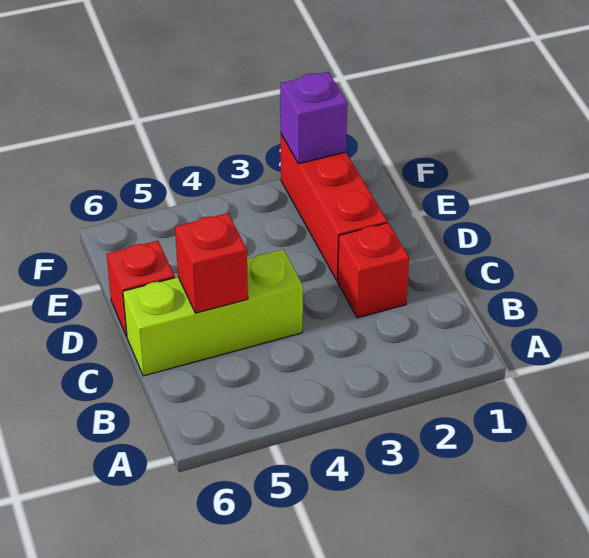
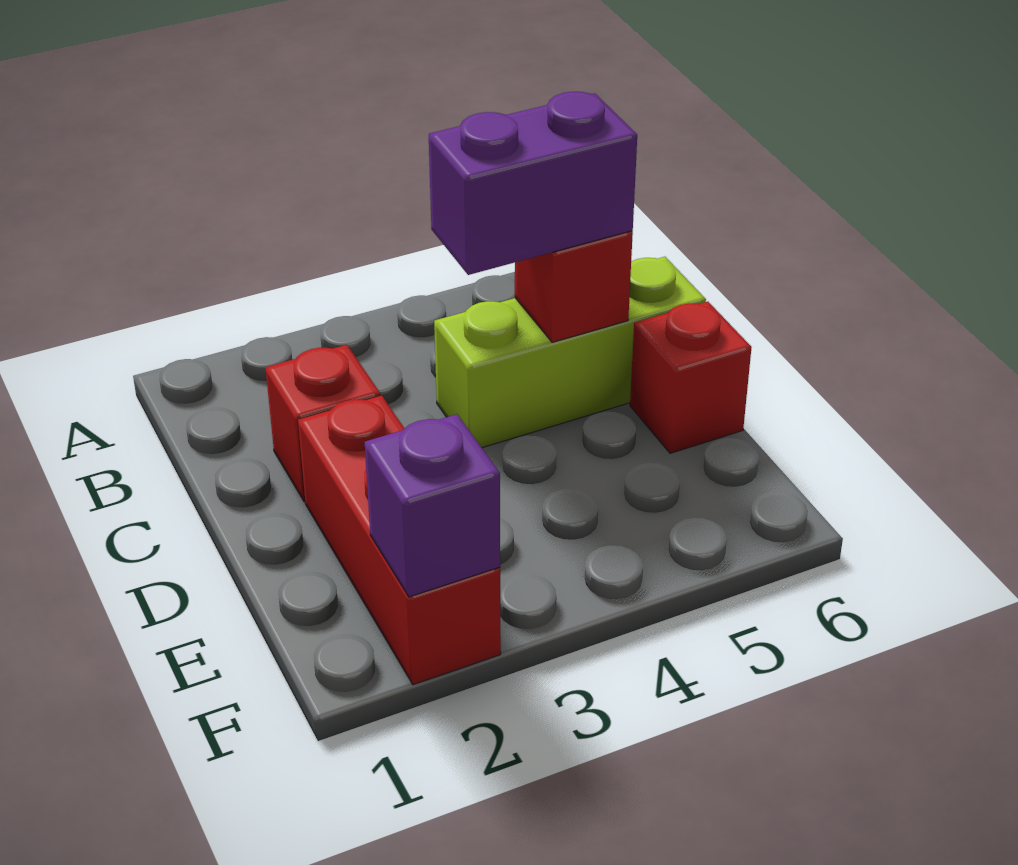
none -> purple 1x2 brick [429,92,637,275]

